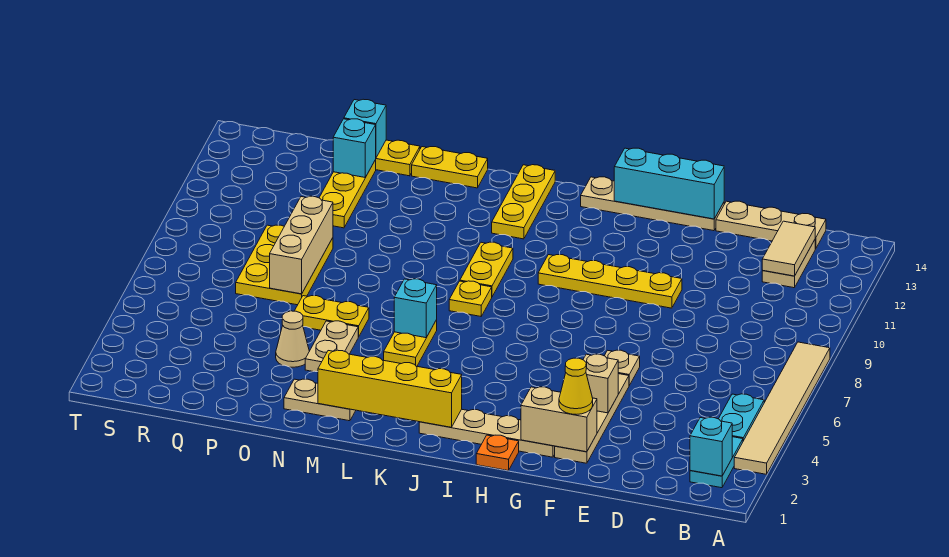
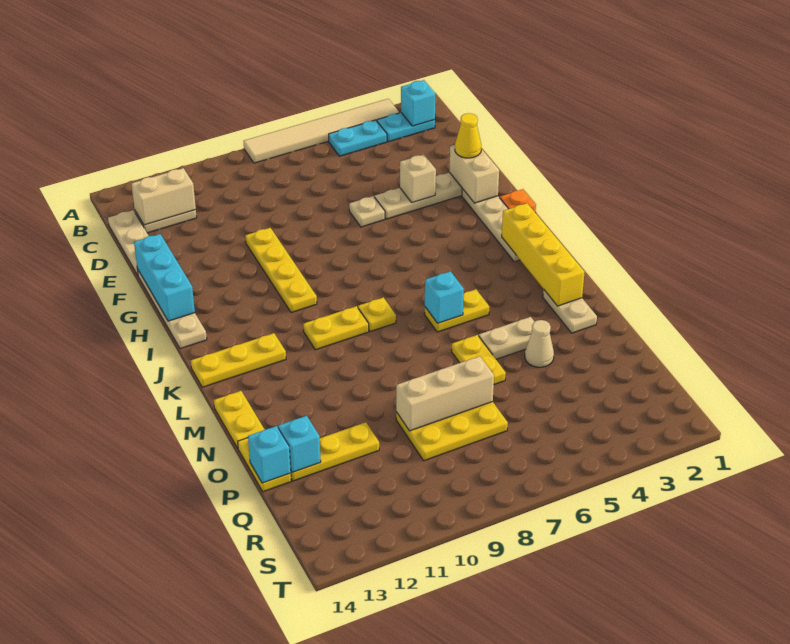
tan 1x2 tile [762,221,815,276] -> tan 1x2 brick [131,168,196,225]

